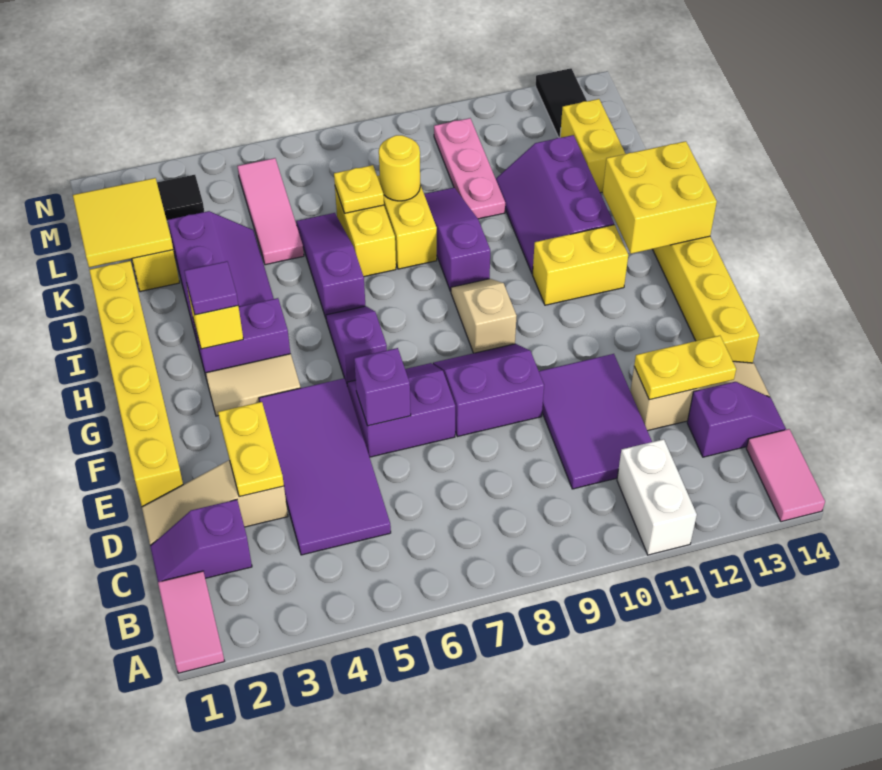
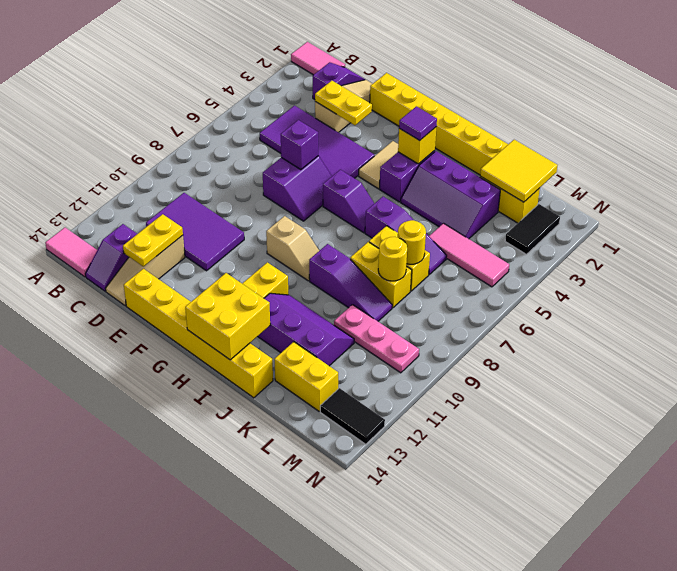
white 1x2 brick [617,439,697,555] -> none
purple 2x2 slope [433,344,544,437] -> none
yellow 1x1 plate [334,165,384,213] -> yellow 1x1 round brick [398,220,426,264]

